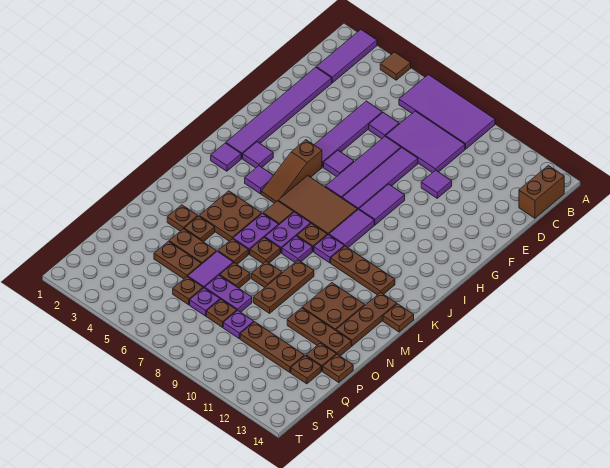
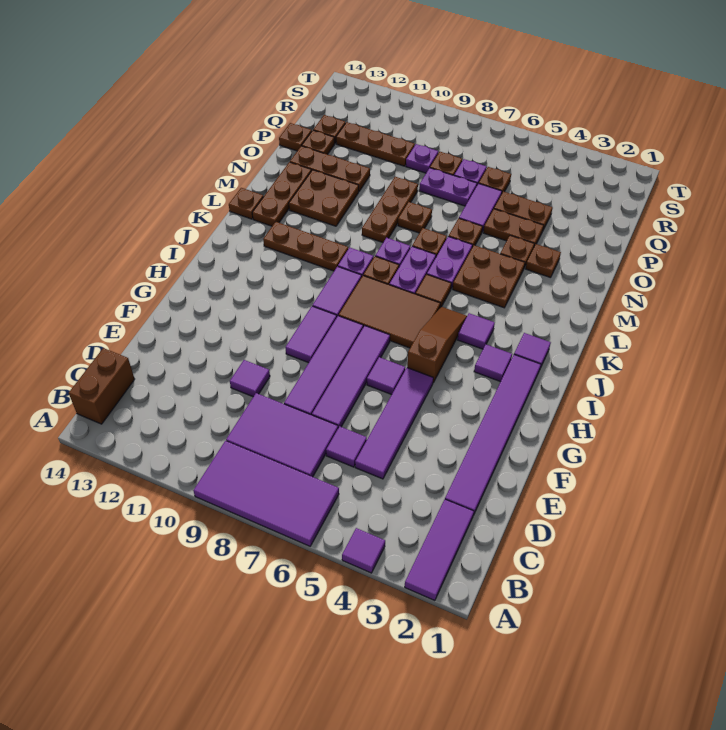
brown 1x1 tile [380,52,411,80] -> purple 1x1 tile [342,528,385,573]
brown 1x1 plate [220,263,250,288] -> none

